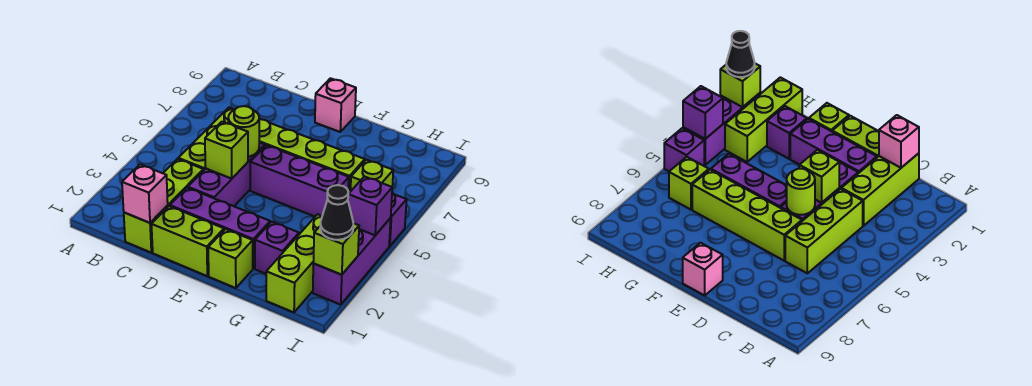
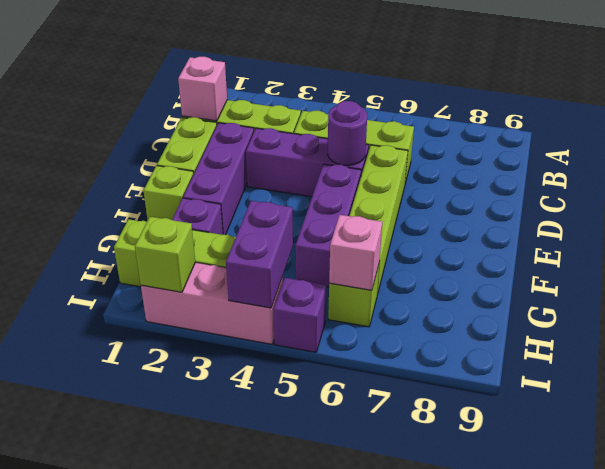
lime 1x1 brick [205,122,248,179] -> none
lime 1x1 round brick [228,106,259,157] -> purple 1x1 round brick [328,101,367,166]
pink 1x1 brick [315,78,356,132] -> pink 1x1 brick moved to [329,215,382,290]
purple 1x3 brick [313,218,391,305] -> pink 1x3 brick [141,263,282,344]
black 1x1 cone [320,185,353,240] -> none
purple 1x1 brick [348,176,392,235] -> purple 1x2 brick [226,201,293,308]

